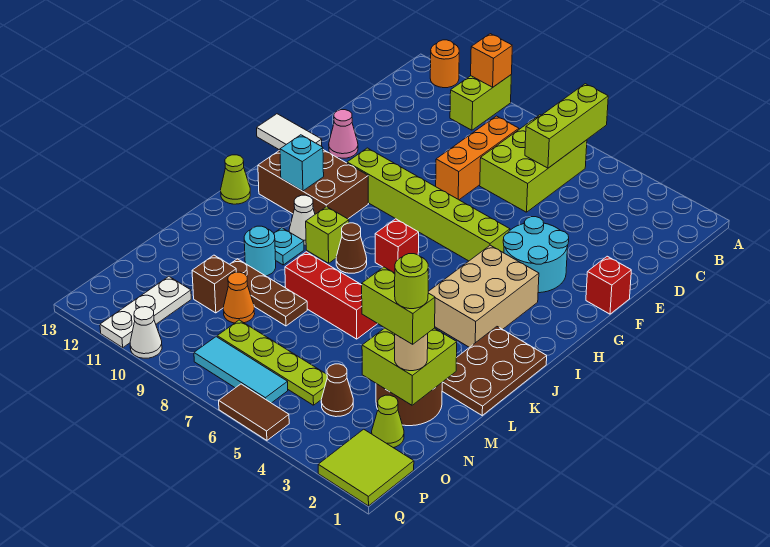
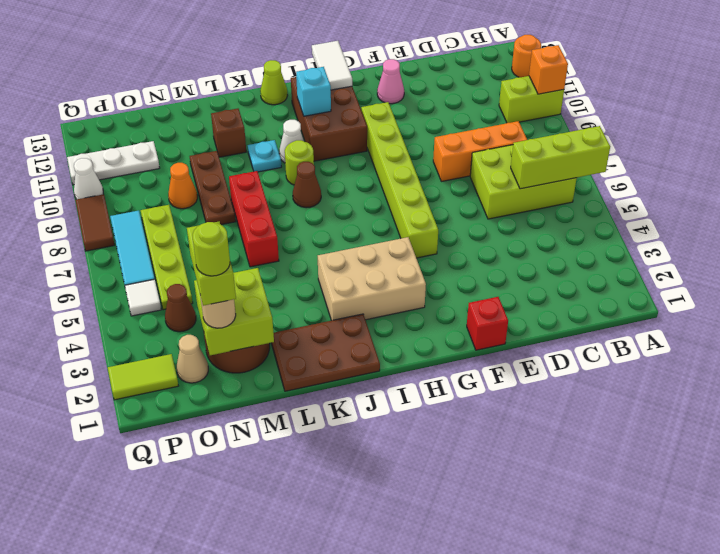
cyan 2x2 round brick [503,217,569,293] -> none
red 1x1 brick [375,219,419,273] -> none
lime 1x1 brick [306,206,349,263] -> lime 1x1 round brick [285,140,314,185]
cyan 1x1 round brick [244,226,276,276] -> none
brown 1x1 brick [192,255,236,313] -> brown 1x1 brick moved to [211,109,246,157]
lime 1x1 cone [372,395,404,448] -> tan 1x1 cone [177,335,208,383]
lime 2x2 tile [318,429,414,506] -> lime 1x2 tile [108,354,178,400]
none -> white 1x1 tile [125,279,161,316]
brown 1x2 tile [219,384,289,440] -> brown 1x2 tile moved to [75,194,115,251]

